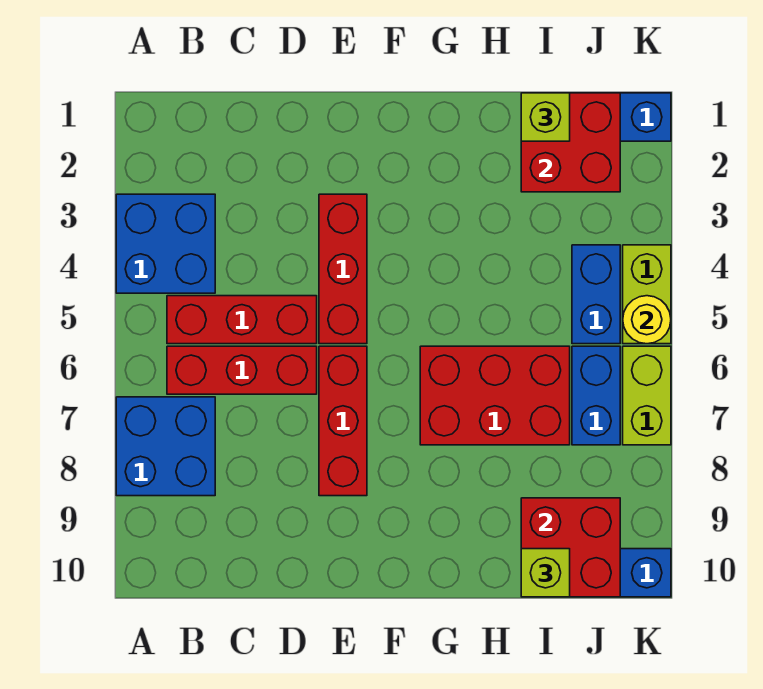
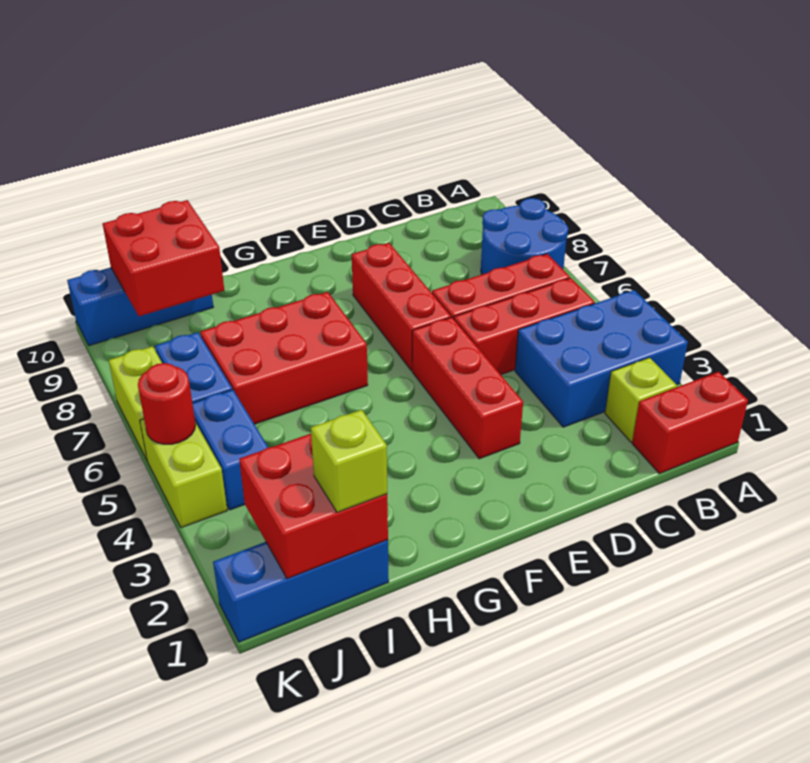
none -> red 1x2 brick [632,372,748,474]
blue 2x2 brick [116,194,215,293] -> blue 2x3 brick [515,290,688,427]
blue 2x2 brick [116,397,215,496] -> blue 2x2 round brick [481,198,568,275]
lime 1x1 brick [521,549,570,597] -> lime 1x1 brick moved to [605,358,677,442]
yellow 1x1 round brick [623,296,671,344] -> red 1x1 round brick [138,363,196,444]

